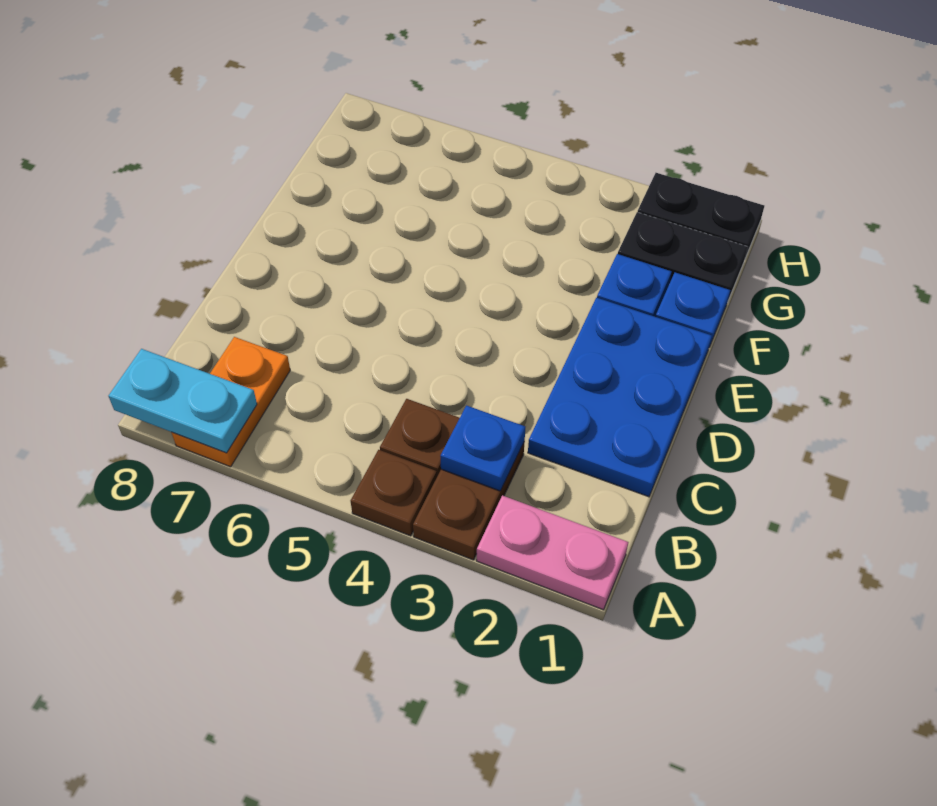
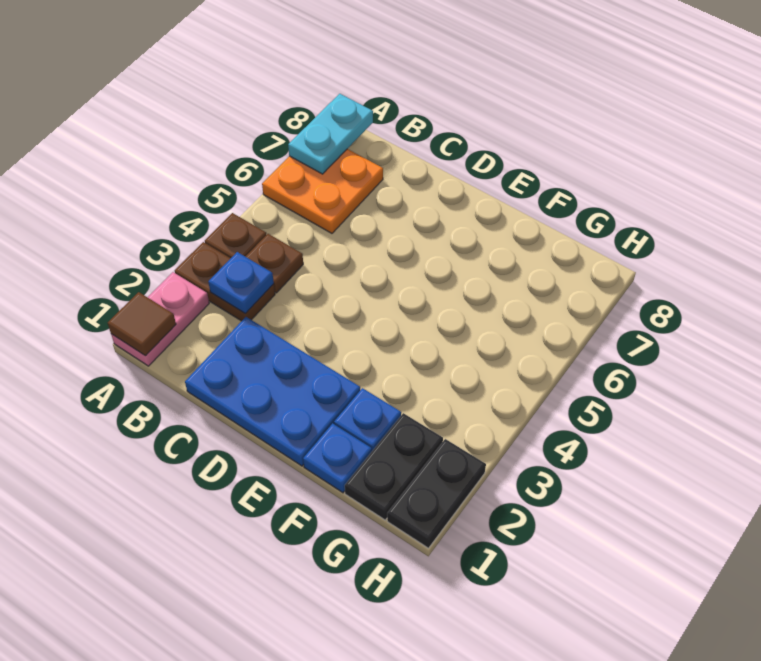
none -> brown 1x1 tile [108,292,176,356]
orange 1x2 plate [172,337,290,467] -> orange 2x2 plate [262,149,383,233]

